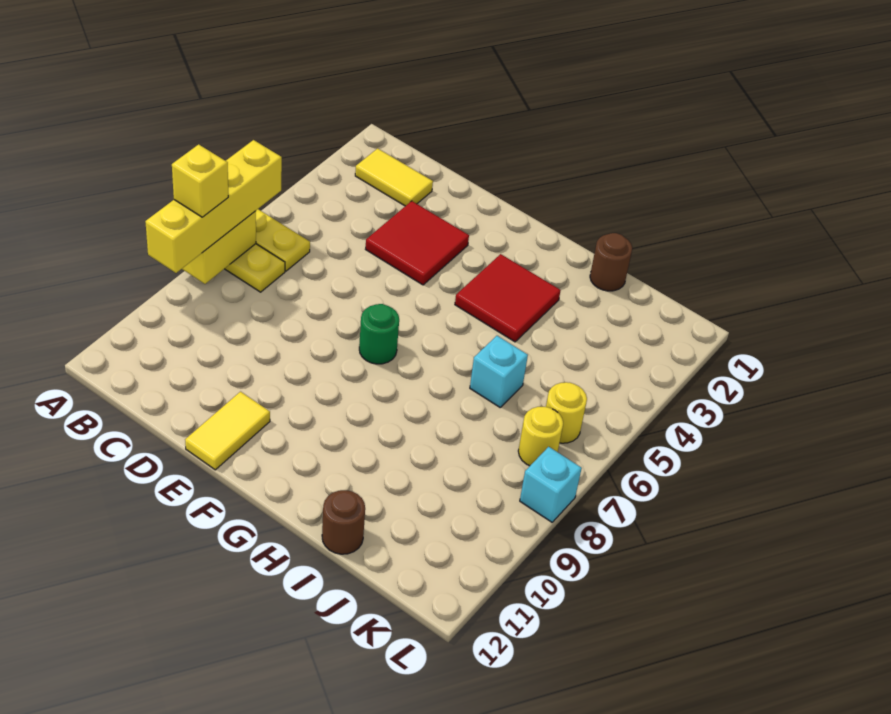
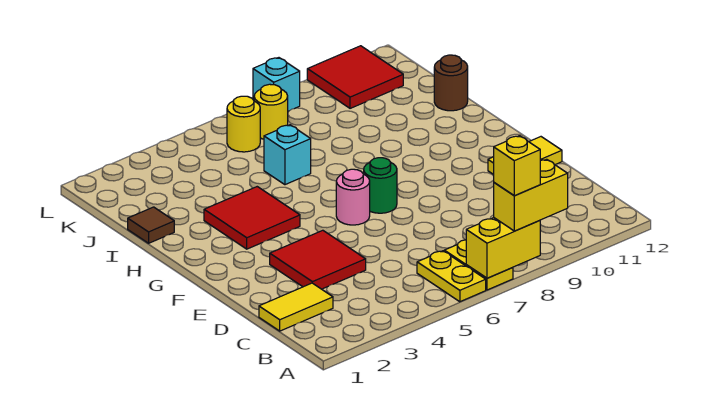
yellow 1x4 brick [145,140,282,273] -> yellow 1x2 brick [494,159,568,231]
yellow 1x2 tile [355,148,433,206] -> yellow 1x2 tile turned to [259,283,333,331]
none -> pink 1x1 round brick [336,169,370,225]
brown 1x1 round brick [590,233,632,291] -> brown 1x1 tile [128,207,174,243]
none -> red 2x2 tile [307,46,403,108]

